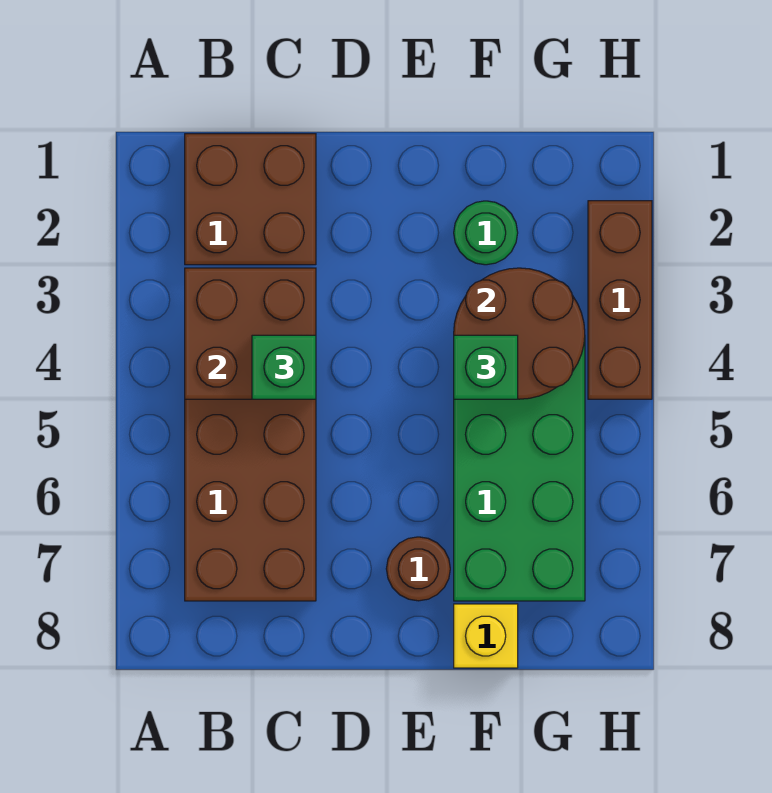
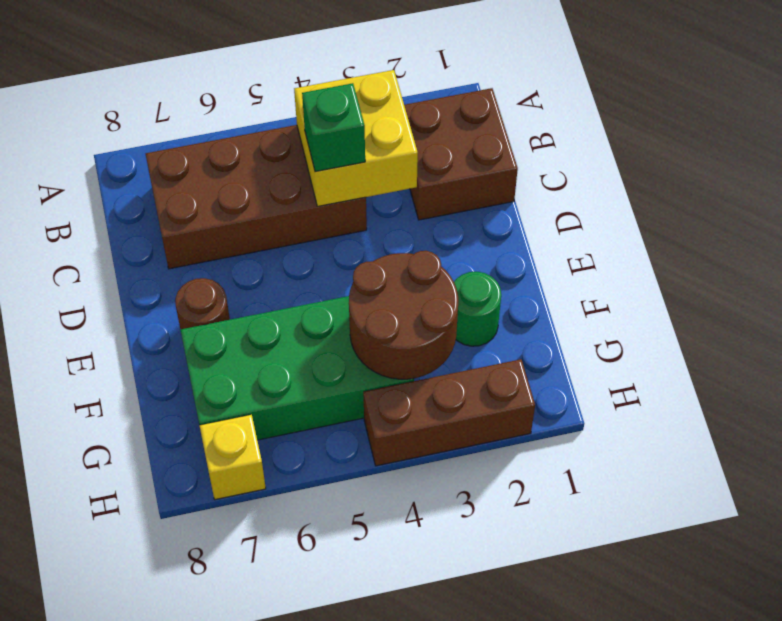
brown 2x2 brick [185,268,316,399] -> yellow 2x2 brick [294,70,418,206]
green 1x1 brick [454,335,518,399] -> none
yellow 1x1 brick [454,604,518,668] -> yellow 1x1 brick moved to [199,415,266,500]

